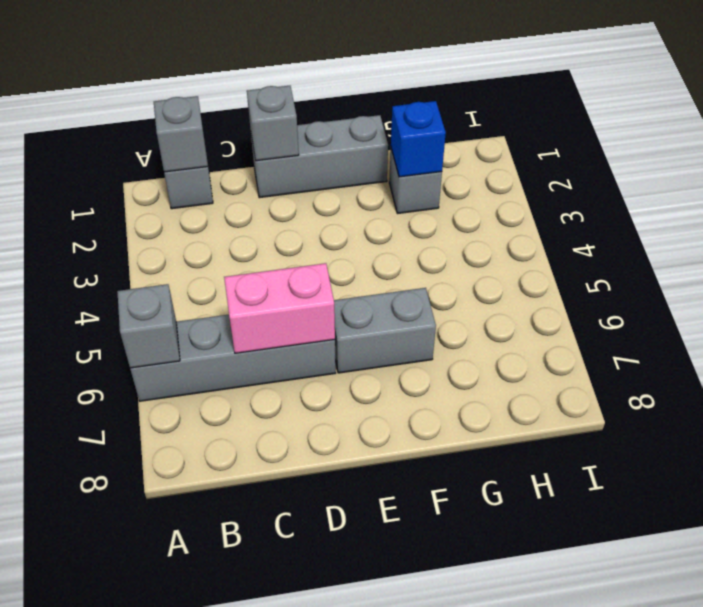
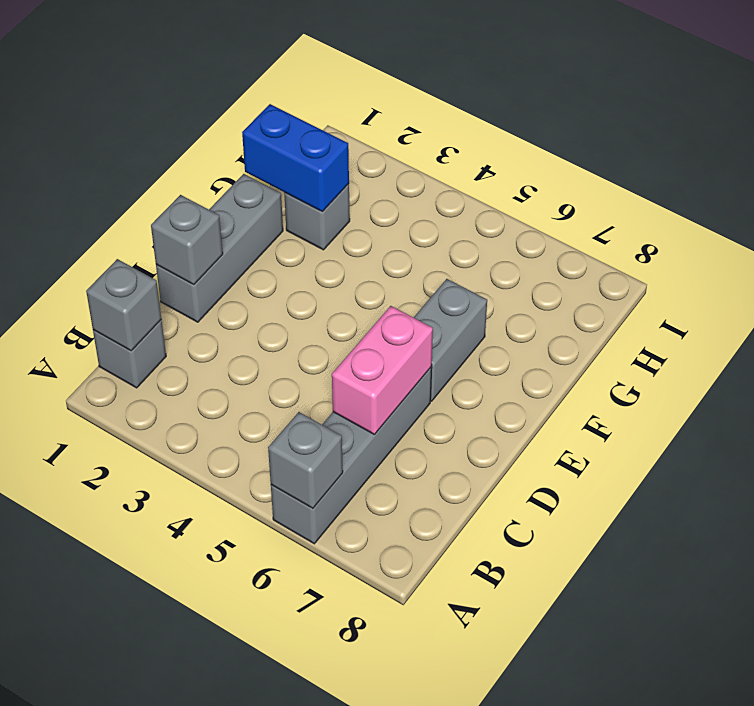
blue 1x1 brick [391,101,446,177] -> blue 1x2 brick [242,104,349,212]

